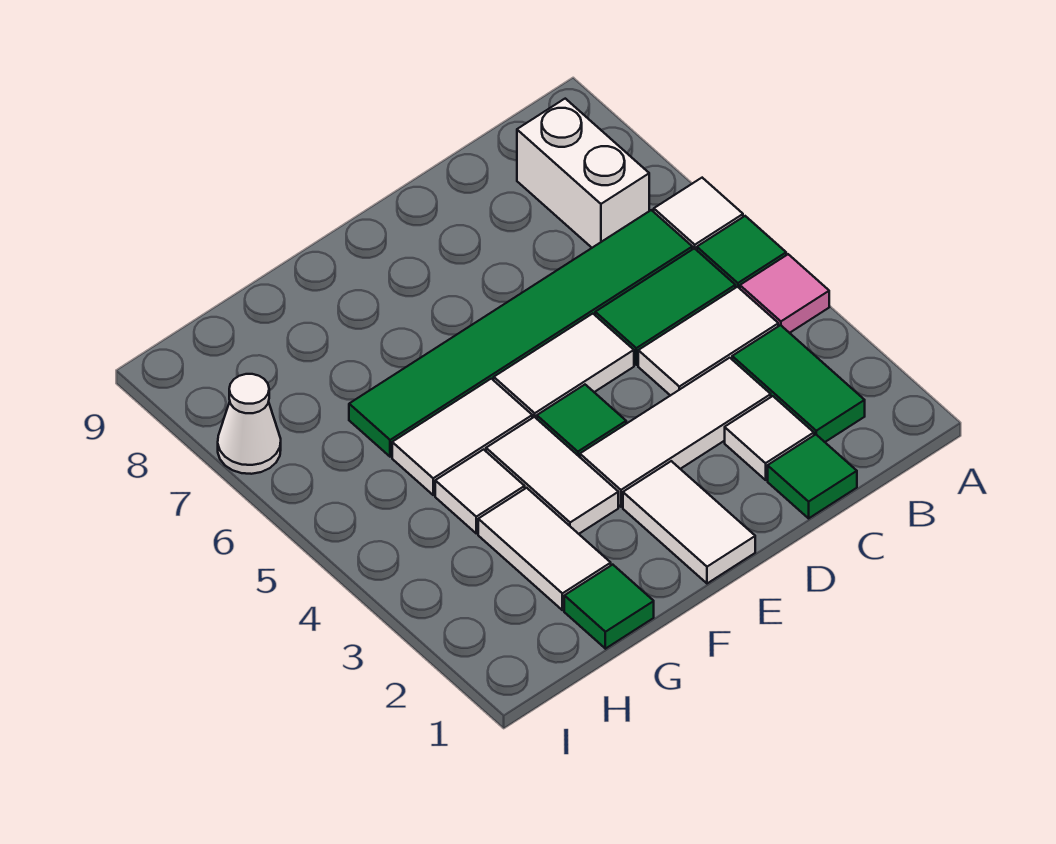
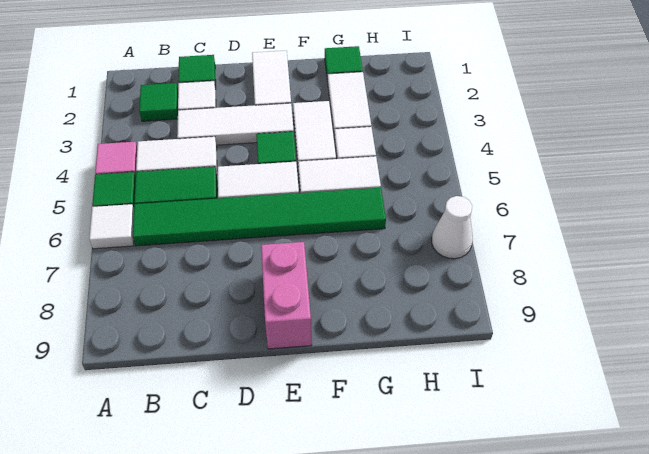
green 1x2 tile [732,325,865,442] -> green 1x1 tile [139,83,178,121]
white 1x2 brick [517,99,649,248] -> none
none -> pink 1x2 brick [261,242,312,349]

